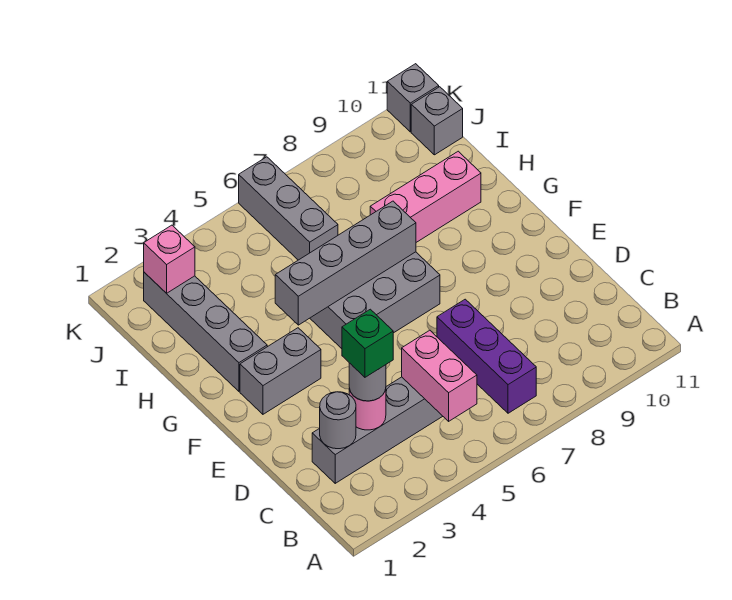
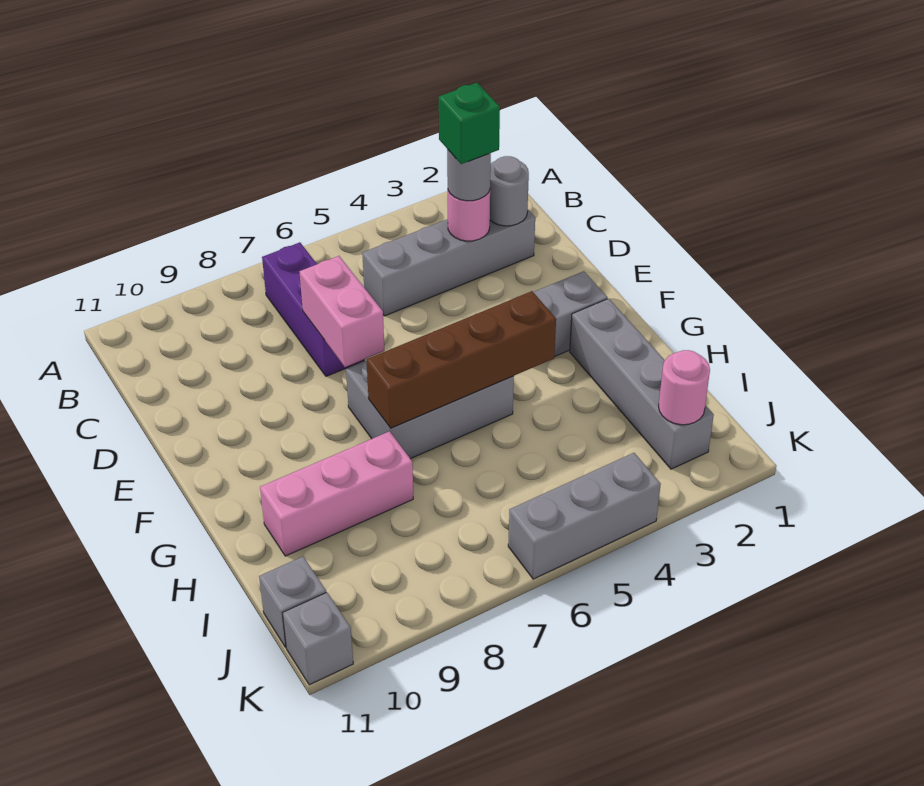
pink 1x2 brick [402,330,477,421] -> pink 1x2 brick moved to [300,256,385,367]
grey 1x4 brick [275,201,416,325] -> brown 1x4 brick [367,291,556,428]
grey 1x3 brick [239,157,338,260] -> grey 1x3 brick turned to [508,453,661,579]
pink 1x1 brick [144,225,195,293] -> pink 1x1 round brick [659,350,710,425]

